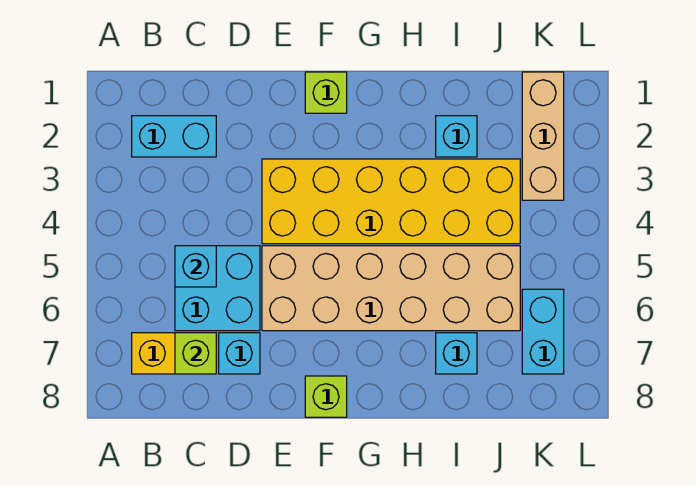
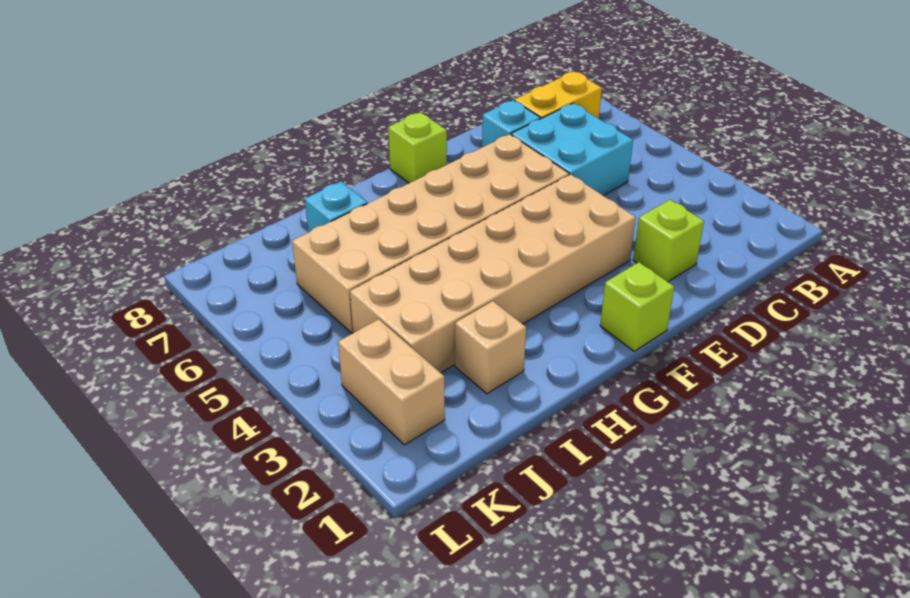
cyan 1x2 brick [132,116,216,157] -> none
cyan 1x1 brick [175,246,216,287] -> none
lime 1x1 brick [175,333,216,374] -> lime 1x1 brick moved to [633,200,704,282]
yellow 2x6 brick [262,159,520,244] -> tan 2x6 brick [350,174,636,373]
cyan 1x1 brick [436,116,477,157] -> tan 1x1 brick [455,301,526,394]
tan 1x3 brick [522,72,564,200] -> tan 1x2 brick [338,319,445,445]
cyan 1x2 brick [522,289,564,374] -> none

